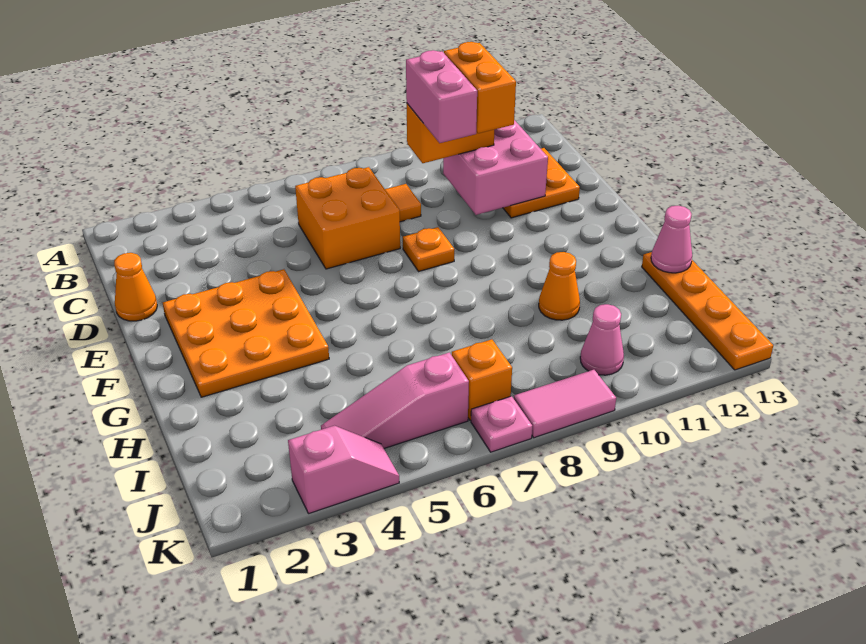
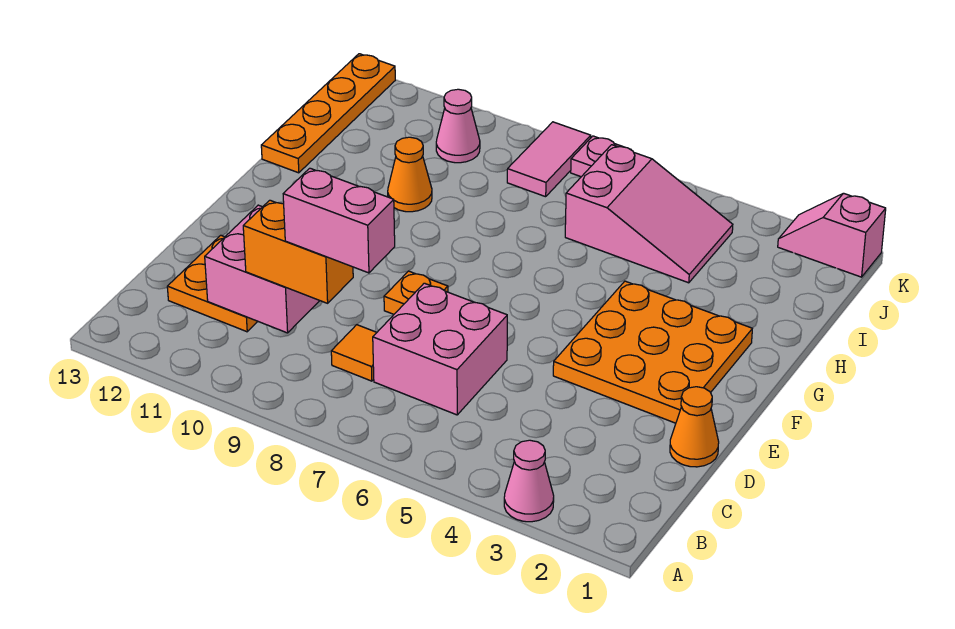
orange 2x2 brick [295,167,400,269] -> pink 2x2 brick [373,283,507,415]
pink 1x2 brick [406,50,477,143] -> pink 1x2 brick turned to [283,168,395,273]
orange 1x2 brick [444,42,516,133] -> none
pink 1x1 cone [651,206,692,273] -> pink 1x1 cone moved to [504,440,554,522]
pink 1x3 slope [321,352,469,448] -> pink 2x3 slope [565,145,733,283]
orange 1x1 brick [452,339,512,420] -> none
pink 1x2 slope [288,426,399,514] -> pink 1x2 slope moved to [778,193,886,277]
pink 1x2 tile [514,370,616,438] -> pink 1x2 tile turned to [507,122,591,197]

